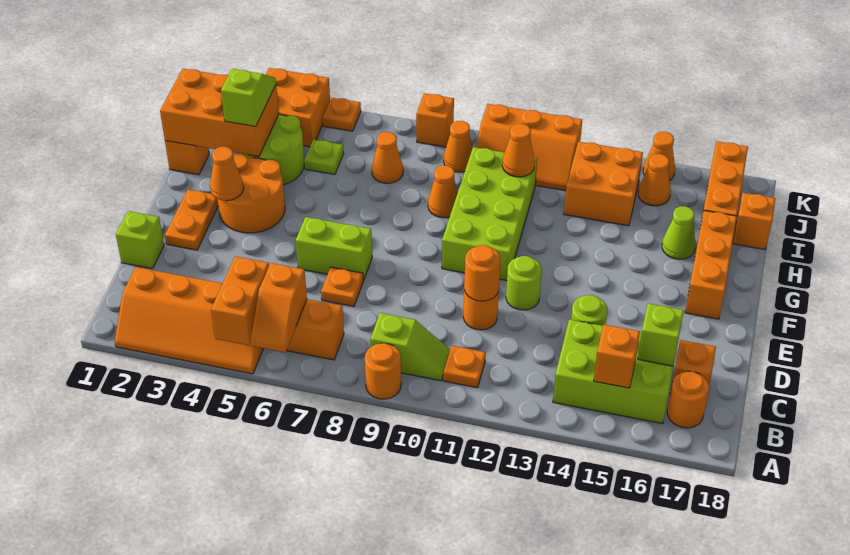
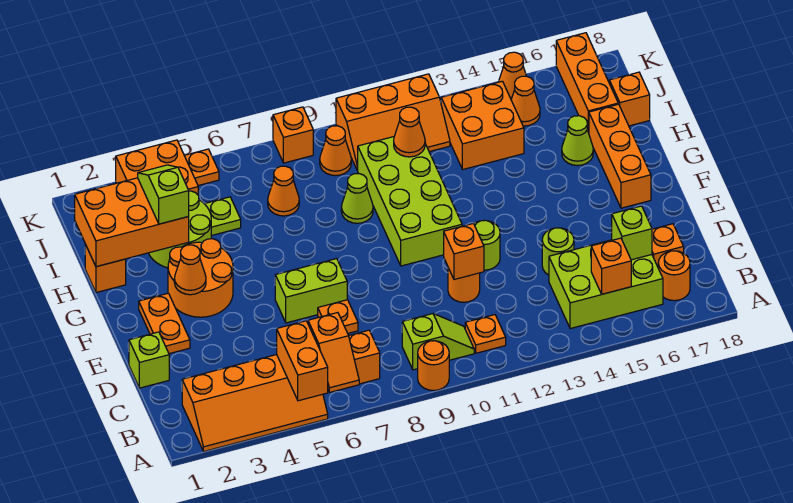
orange 1x1 round brick [464,245,500,301] -> orange 1x1 brick [444,223,484,280]
orange 1x1 cone [428,165,458,218] -> lime 1x1 cone [341,174,373,223]

